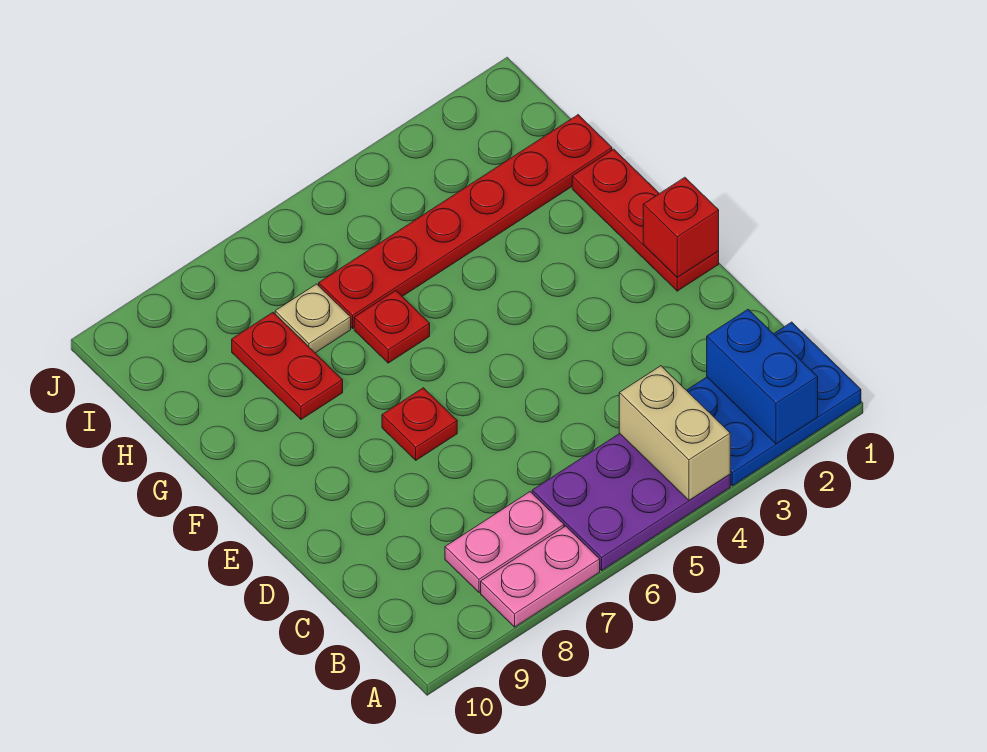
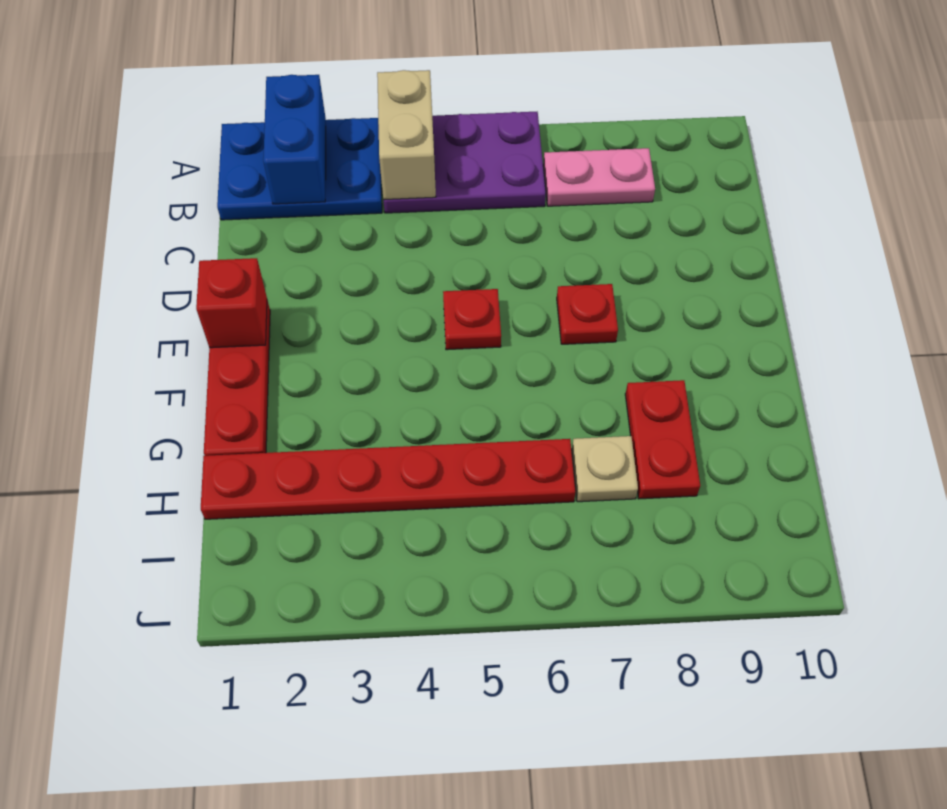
pink 1x2 plate [481,526,600,627] -> none
red 1x1 plate [354,290,430,363] -> red 1x1 plate moved to [443,289,501,350]

